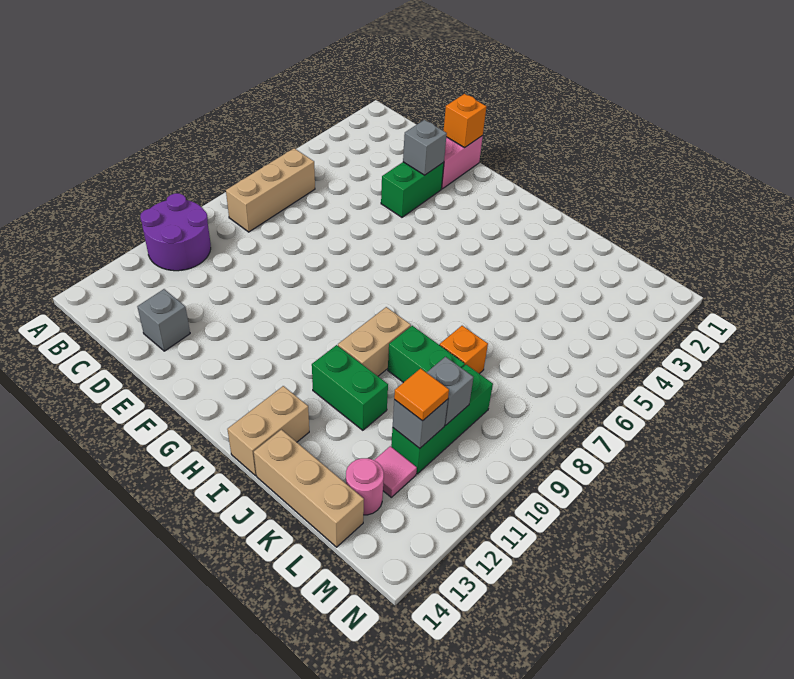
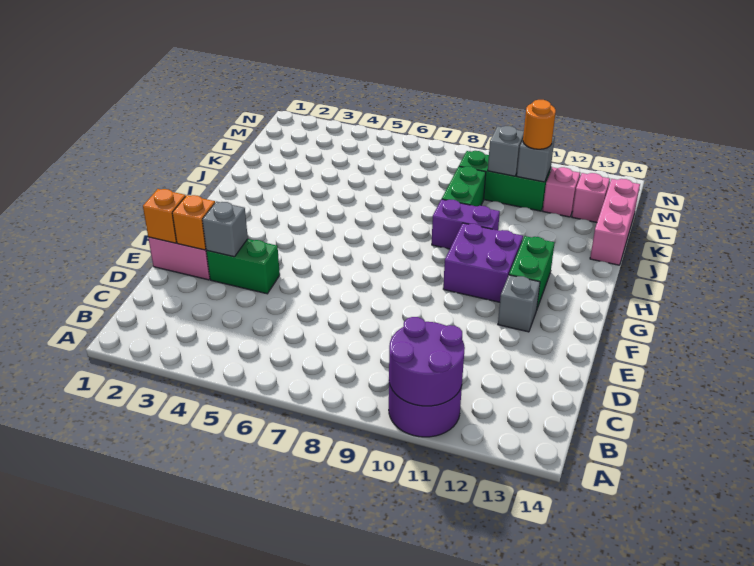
none -> purple 2x2 round brick [389,317,465,406]
tan 1x3 brick [226,148,315,232] -> none
grey 1x1 brick [137,289,190,351] -> grey 1x1 brick moved to [498,275,540,332]
none -> purple 2x2 brick [443,223,523,302]
tan 1x2 brick [338,307,411,376] -> purple 1x2 brick [432,199,500,249]
green 1x2 brick [312,345,388,430] -> green 1x2 brick moved to [509,236,555,308]
tan 1x2 brick [227,386,309,476] -> none
tan 1x3 brick [254,429,364,547] -> pink 1x3 brick [590,179,640,265]
orange 1x1 brick [440,326,488,374] -> orange 1x1 brick moved to [172,195,215,250]
orange 1x1 tile [394,368,449,421] -> orange 1x1 round brick [523,100,556,149]
pink 1x1 tile [374,446,417,497] -> pink 1x1 brick [543,167,580,217]
pink 1x1 round brick [346,458,384,515] -> pink 1x1 brick [572,173,610,222]

